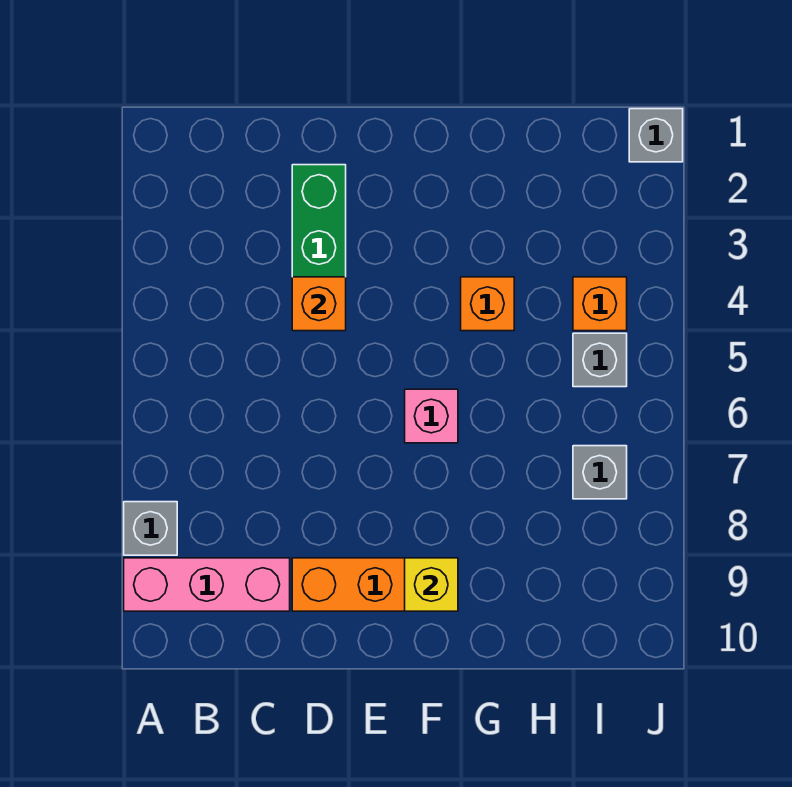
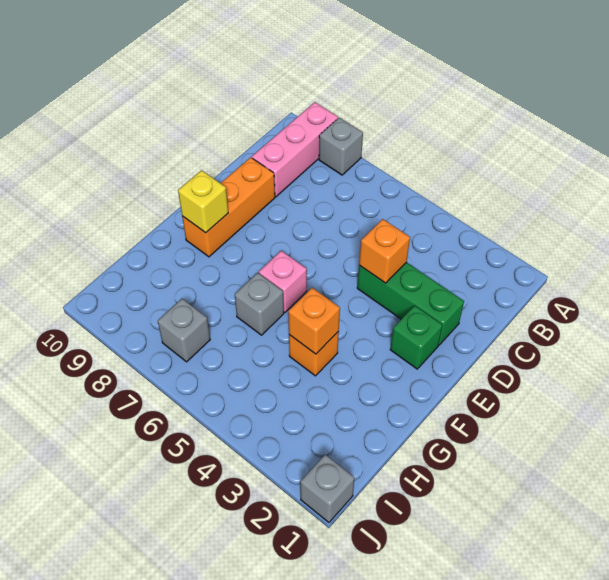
none -> green 1x1 brick [390,305,442,369]
orange 1x1 brick [573,277,627,331] -> orange 1x1 brick moved to [288,288,340,354]
grey 1x1 brick [573,333,627,387] -> grey 1x1 brick moved to [235,273,284,335]

